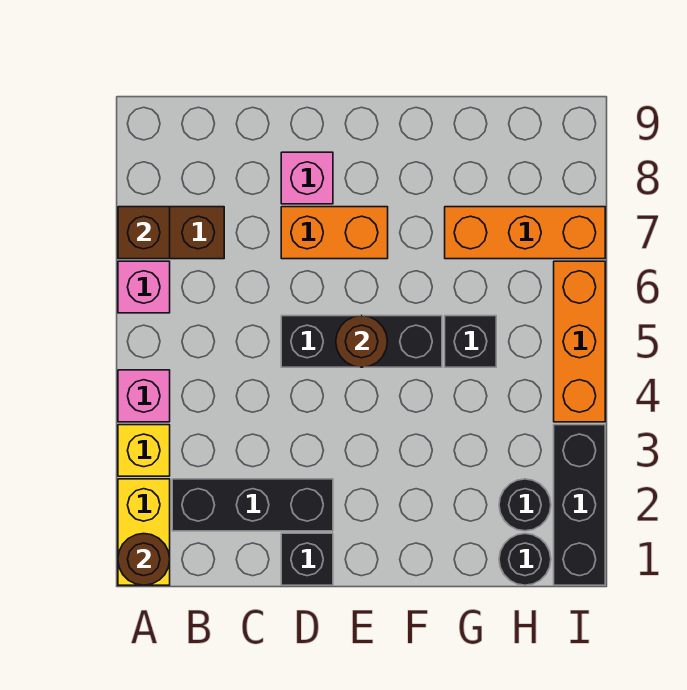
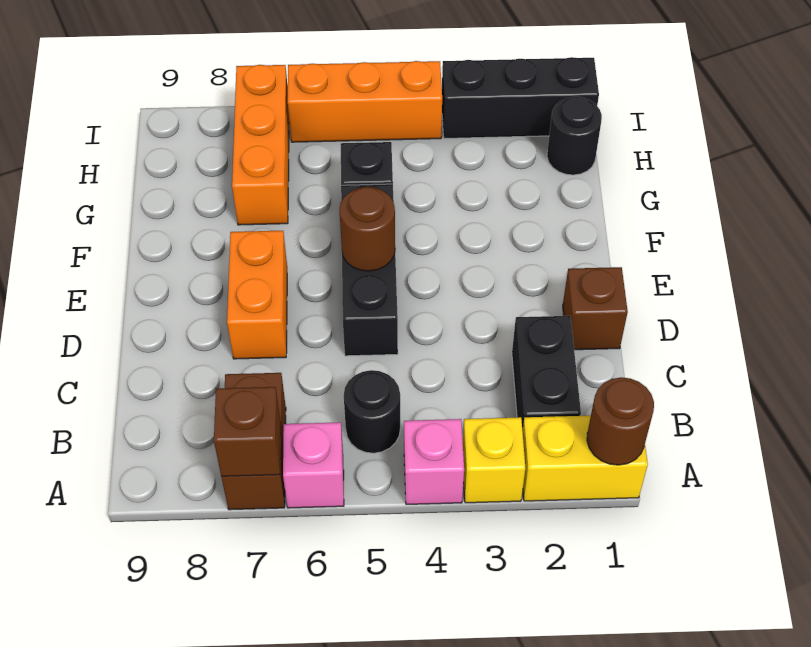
black 1x3 brick [172,479,333,531] -> black 1x2 brick [512,316,581,430]
black 1x1 brick [281,533,333,585] -> brown 1x1 brick [563,267,628,350]
pink 1x1 brick [281,152,333,204] -> none
black 1x1 round brick [499,479,551,531] -> black 1x1 round brick moved to [344,370,400,453]

